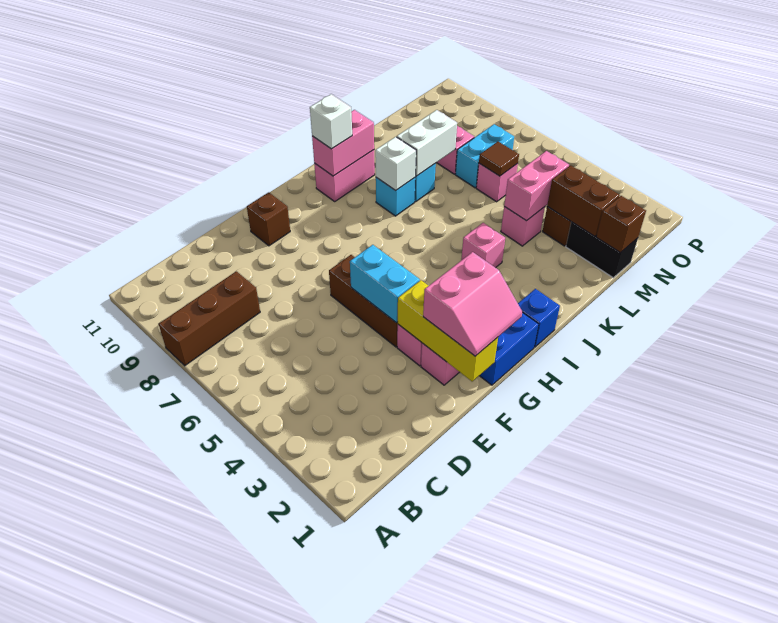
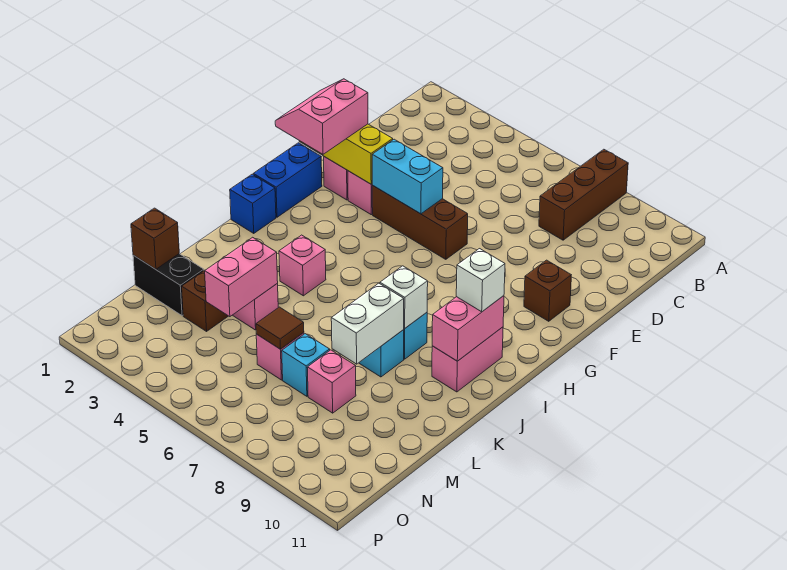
brown 1x2 brick [547,165,620,236] -> none
cyan 1x2 brick [455,124,514,188] -> cyan 1x1 brick [282,334,330,396]

